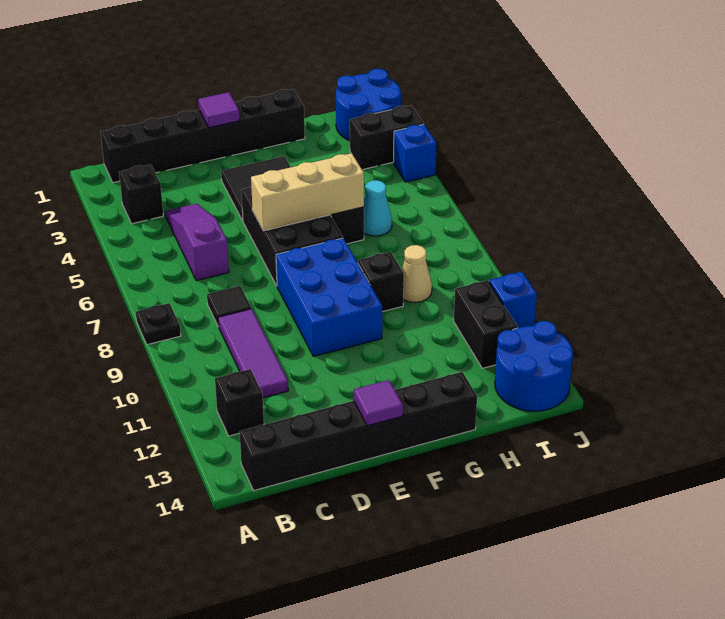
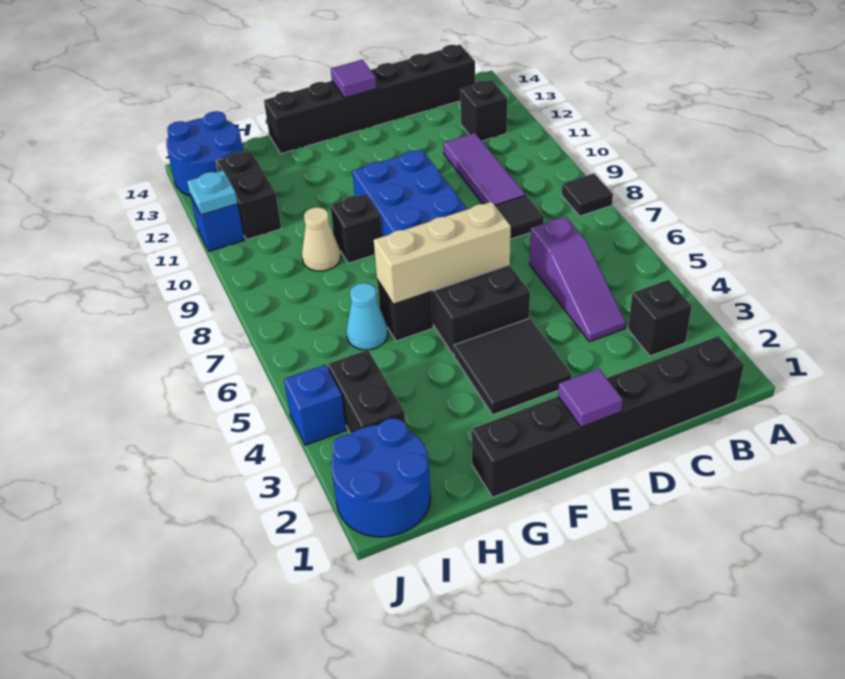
black 1x1 plate [136,303,181,345] -> black 1x1 tile [562,173,613,216]
black 1x2 brick [350,105,424,170] -> black 1x2 brick turned to [328,350,405,434]
none -> cyan 1x1 plate [187,170,238,215]

